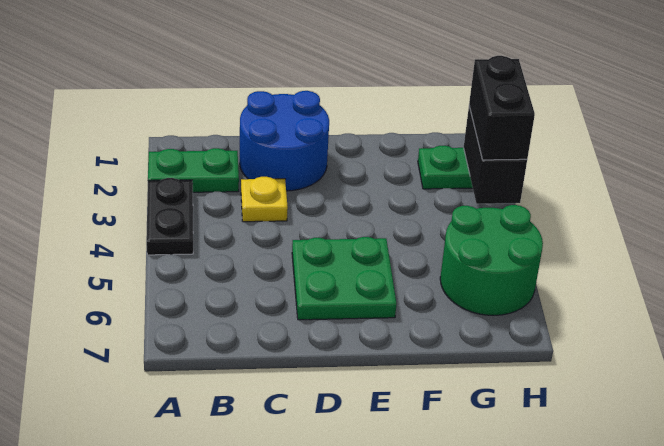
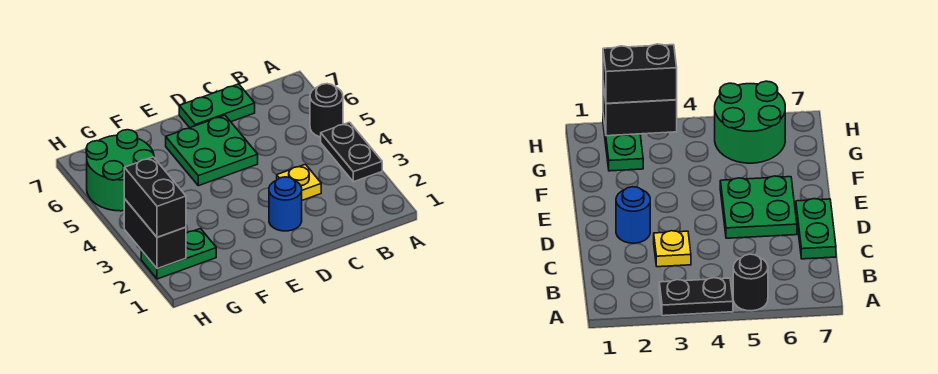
green 1x2 plate [148,148,239,192] -> green 1x2 plate moved to [179,84,255,128]
none -> black 1x1 round brick [310,84,343,137]
blue 2x2 round brick [240,91,329,191] -> blue 1x1 round brick [269,177,302,231]

